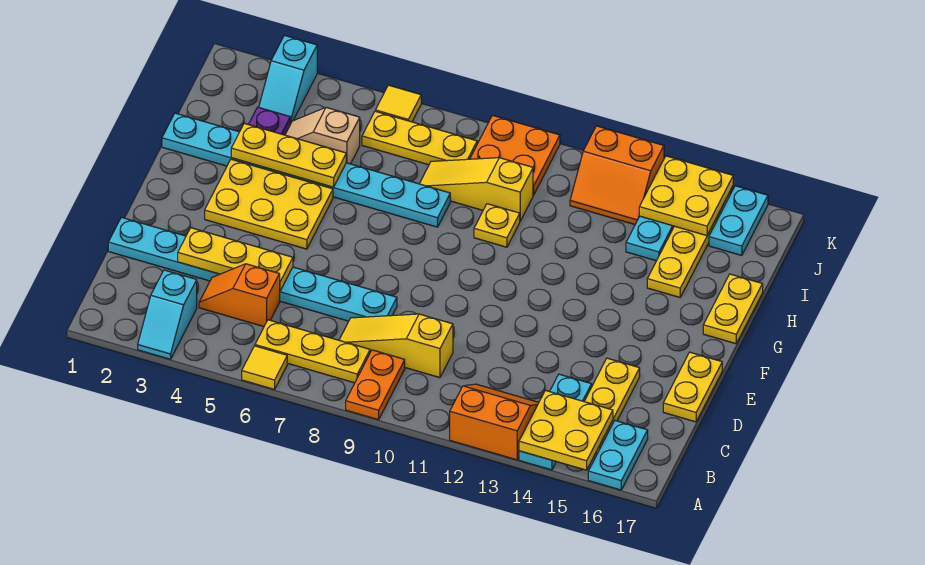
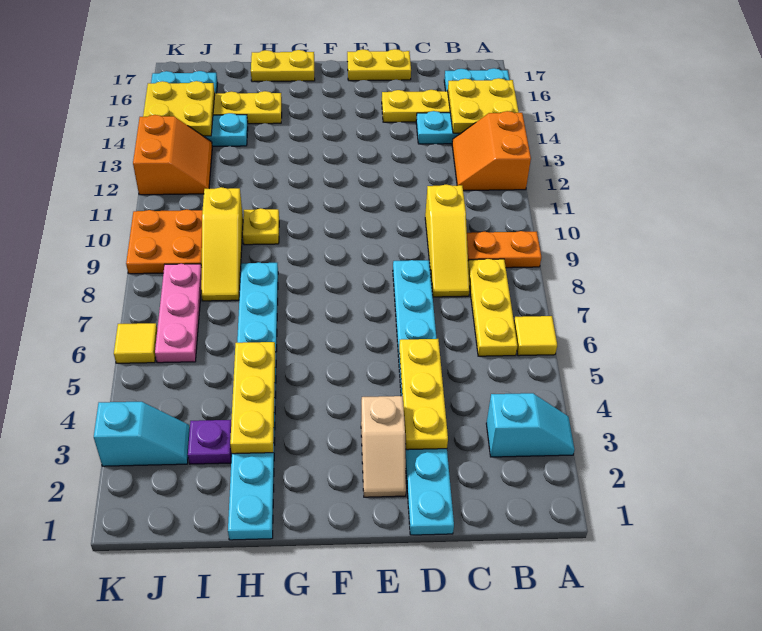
orange 1x2 slope [199,264,280,327] -> none
yellow 2x3 plate [205,159,333,249] -> none
tan 1x2 slope [285,107,360,164] -> tan 1x2 slope moved to [361,396,406,497]
yellow 1x3 plate [362,111,477,165] -> pink 1x3 plate [155,264,202,363]

